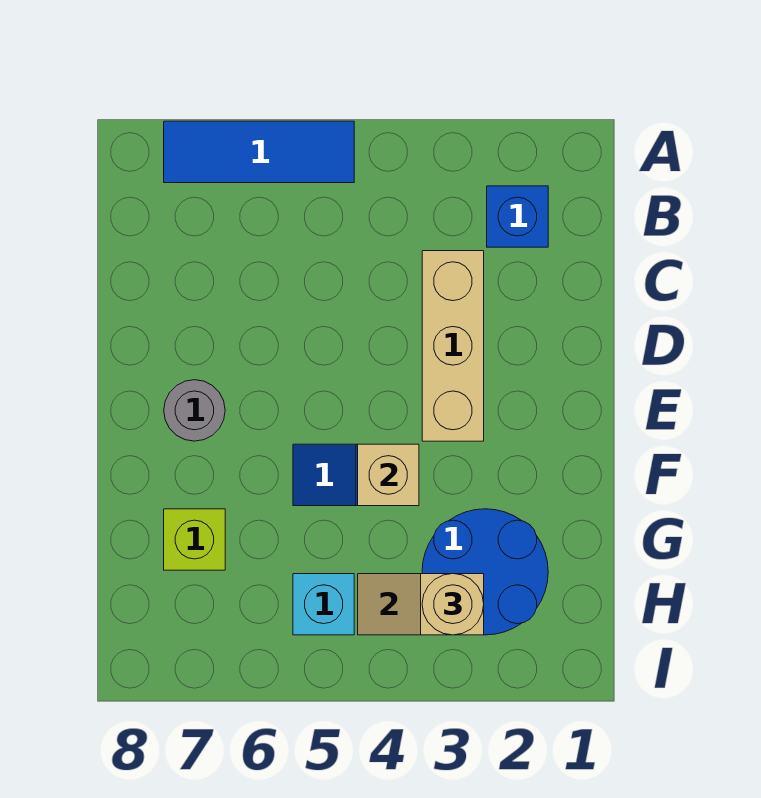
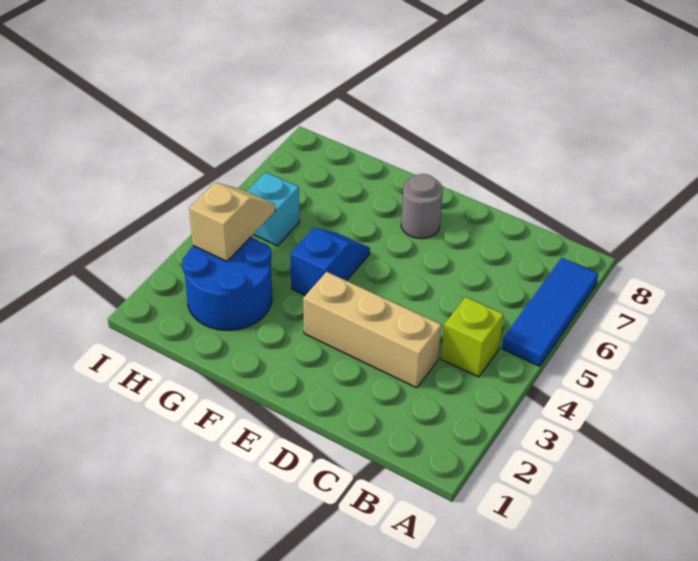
blue 1x1 brick [487,186,548,247] -> none
tan 1x1 brick [358,444,419,506] -> none
lime 1x1 brick [164,509,225,570] -> lime 1x1 brick moved to [441,297,504,377]
tan 1x1 round brick [422,574,484,635] -> none

